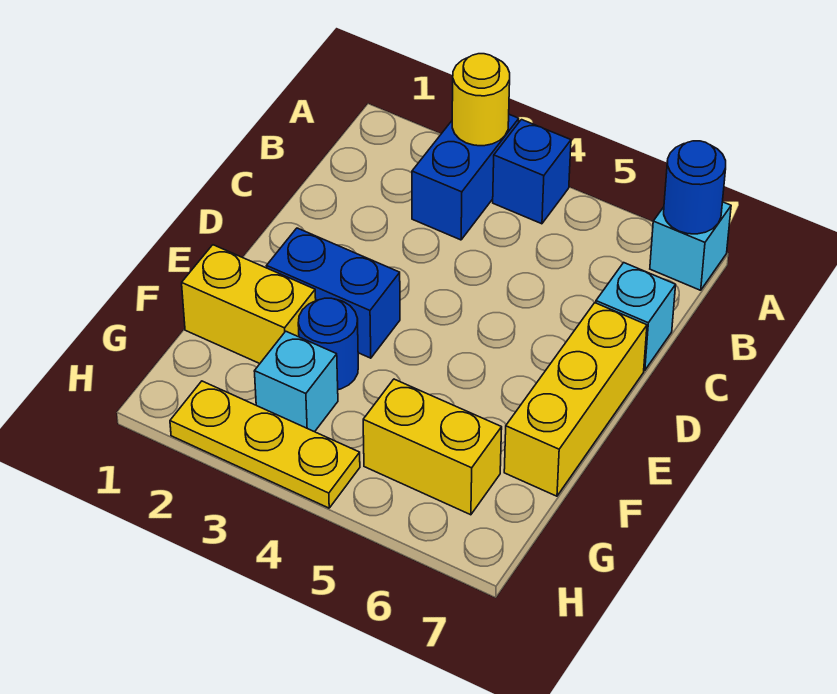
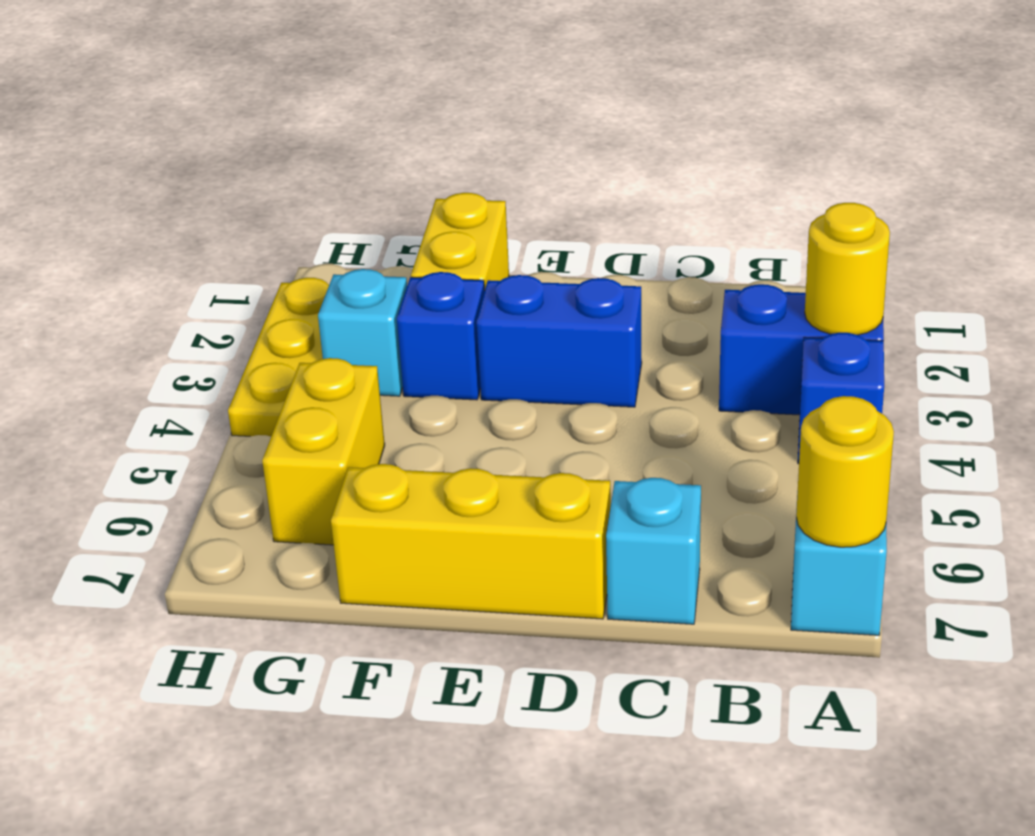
blue 1x1 round brick [664,141,726,234] -> yellow 1x1 round brick [796,396,894,547]
blue 1x2 brick [267,228,400,358] -> blue 1x2 brick turned to [477,275,642,407]
blue 1x1 round brick [298,298,358,390] -> blue 1x1 brick [397,272,485,400]

